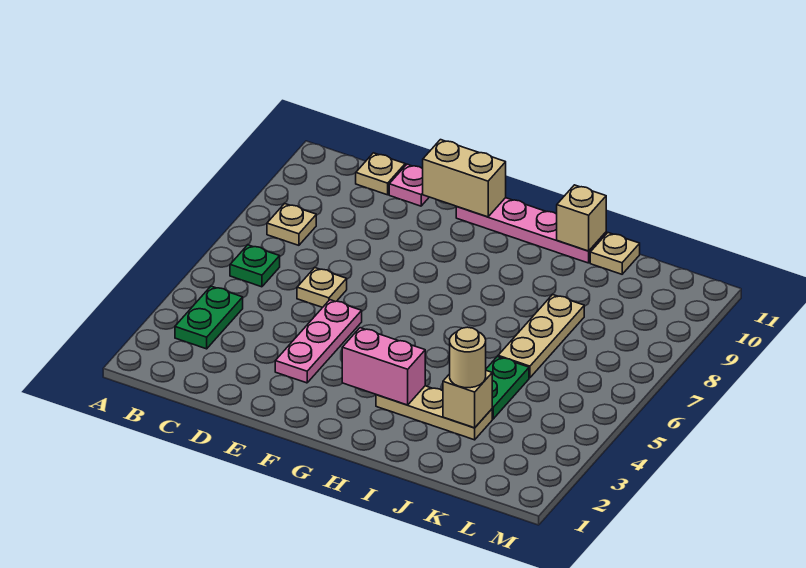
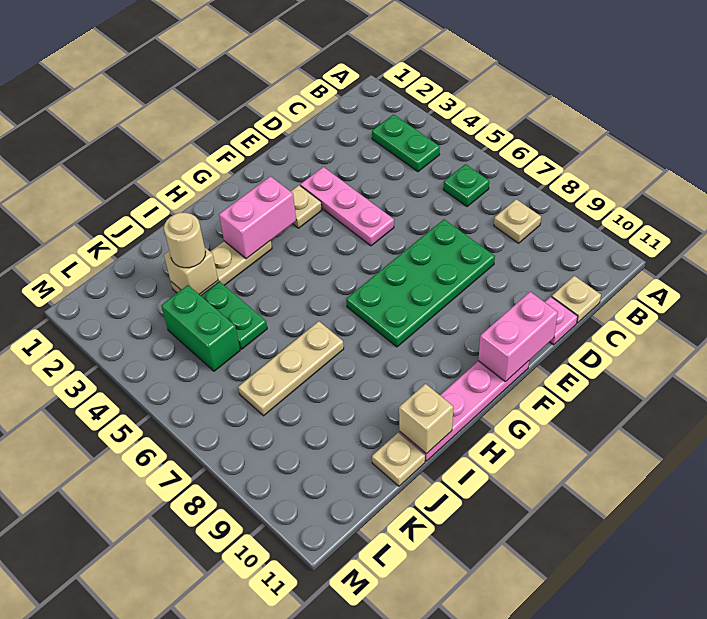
tan 1x1 plate [297,268,347,307] -> tan 1x1 plate moved to [291,185,322,228]
none -> green 2x4 plate [346,219,495,347]
tan 1x2 brick [423,140,506,217] -> pink 1x2 brick [478,292,558,382]
tan 1x3 plate [498,294,584,378] -> tan 1x3 plate turned to [238,321,344,416]
none -> green 1x2 brick [161,285,240,371]

